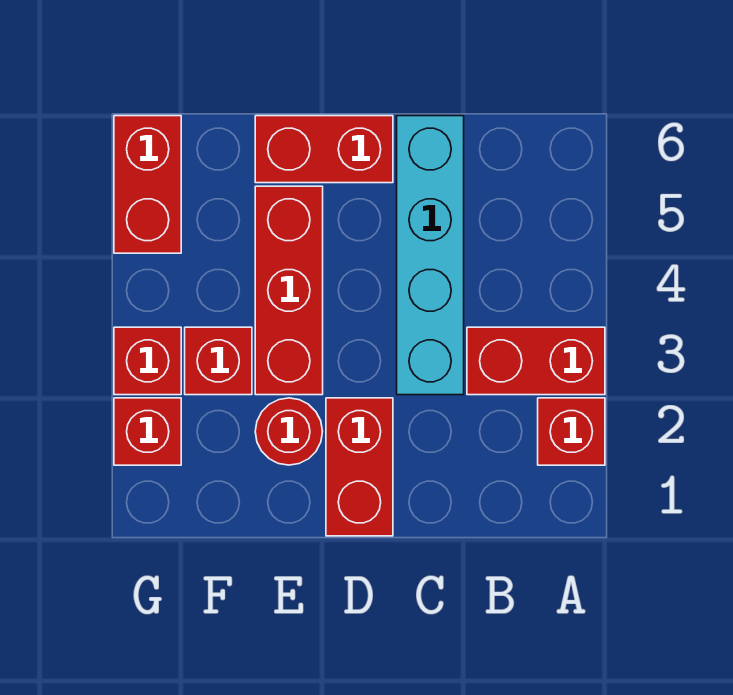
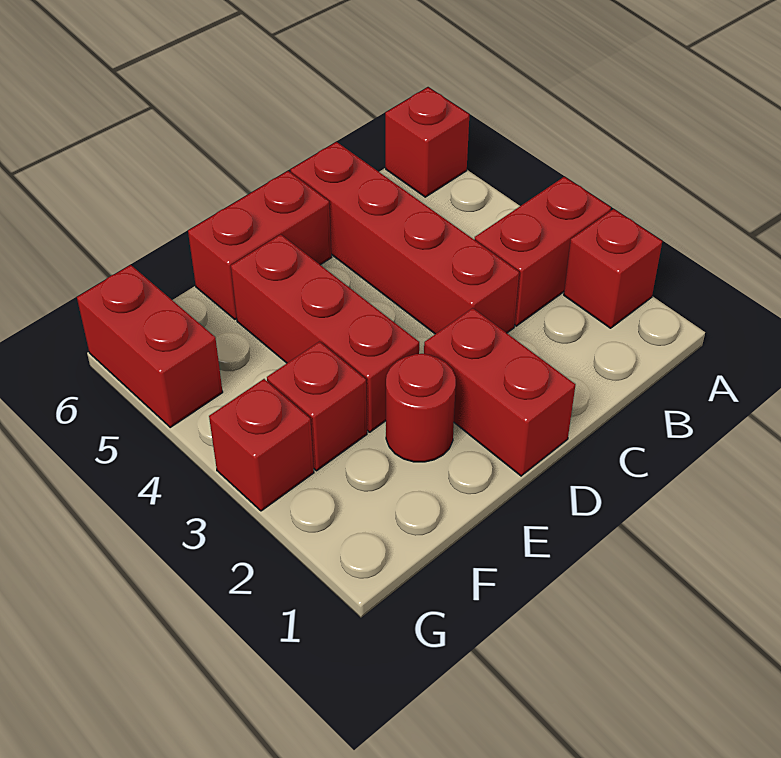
cyan 1x4 brick [397,116,464,395] -> red 1x4 brick [291,142,519,334]
red 1x1 brick [114,398,181,465] -> red 1x1 brick moved to [385,87,469,197]

